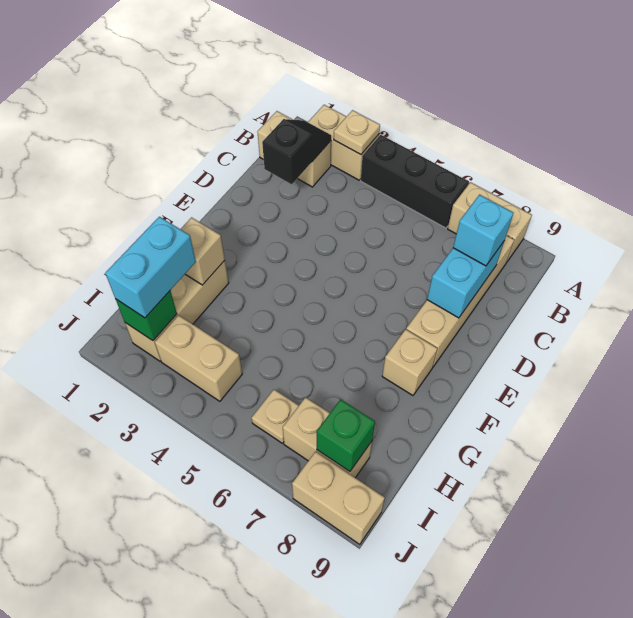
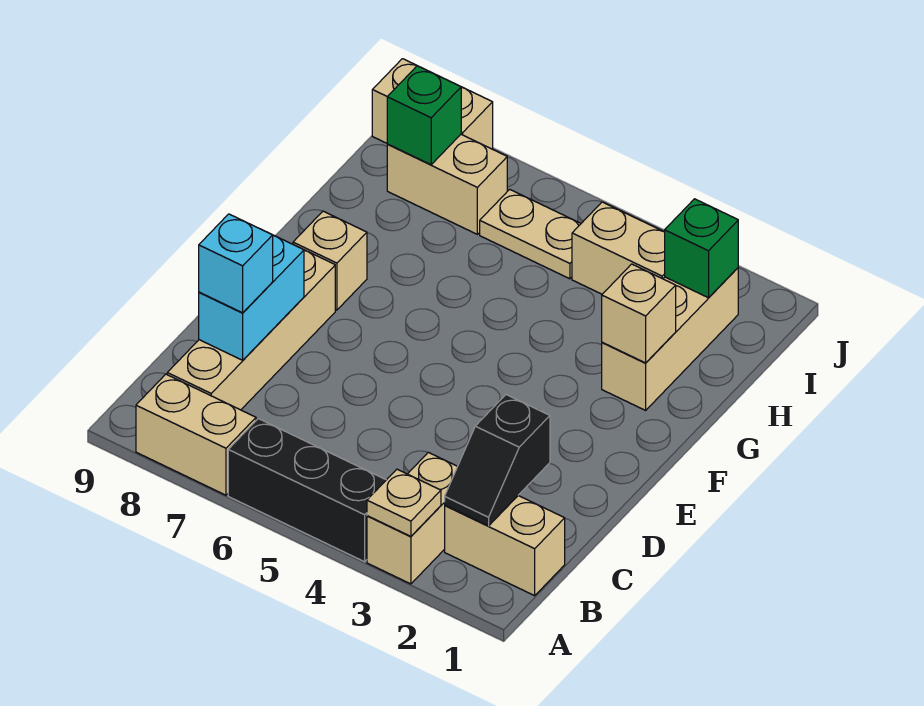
tan 1x2 brick [308,105,379,180] -> tan 1x2 brick turned to [367,452,457,584]
cyan 1x2 brick [105,217,196,318] -> none
tan 1x1 plate [251,390,299,443] -> tan 1x2 plate [480,189,581,279]

